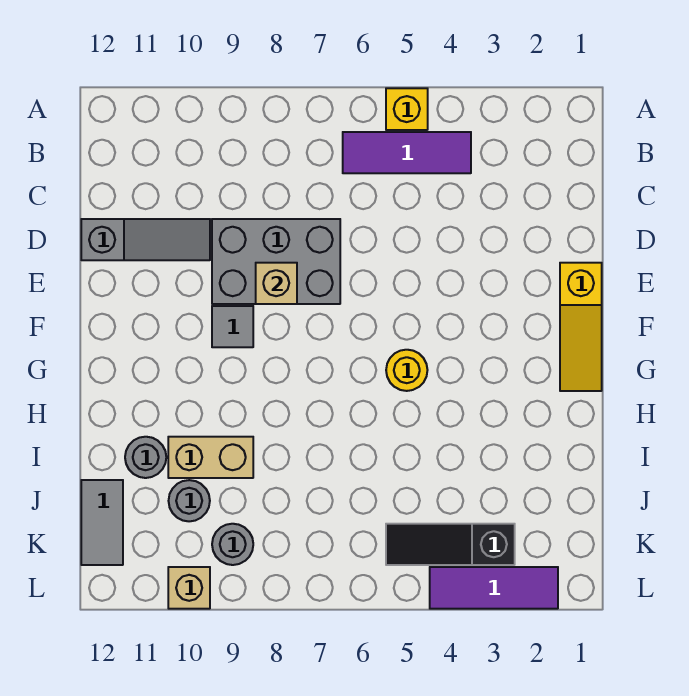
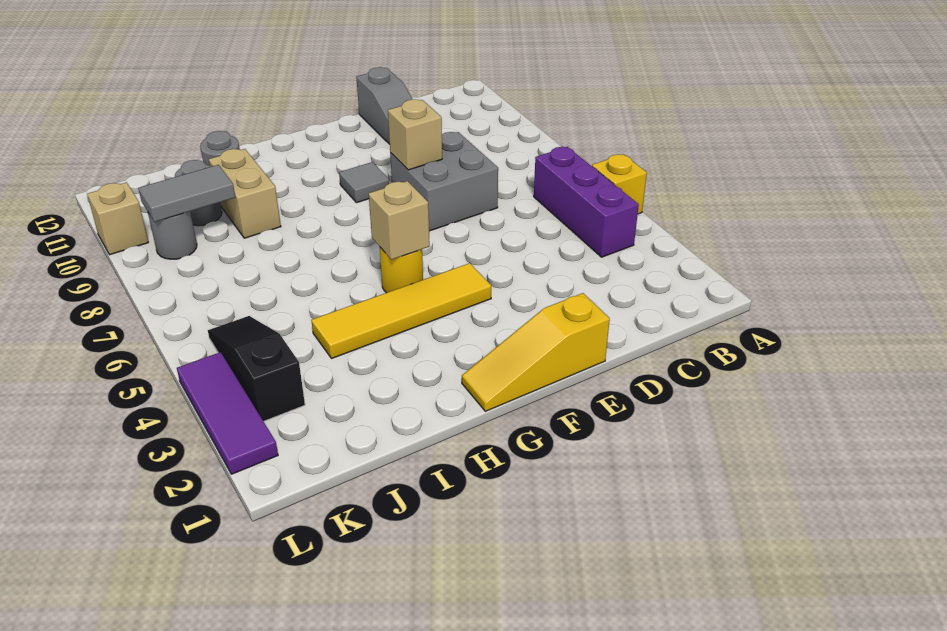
purple 1x3 tile [343,132,471,173] -> purple 1x3 brick [534,147,639,257]
grey 2x3 brick [212,219,340,304] -> grey 2x2 brick [390,132,498,231]
none -> yellow 1x4 tile [311,263,491,359]
none -> tan 1x1 brick [369,181,430,260]
grey 1x2 tile [81,480,123,565] -> grey 1x2 tile moved to [138,165,235,222]

